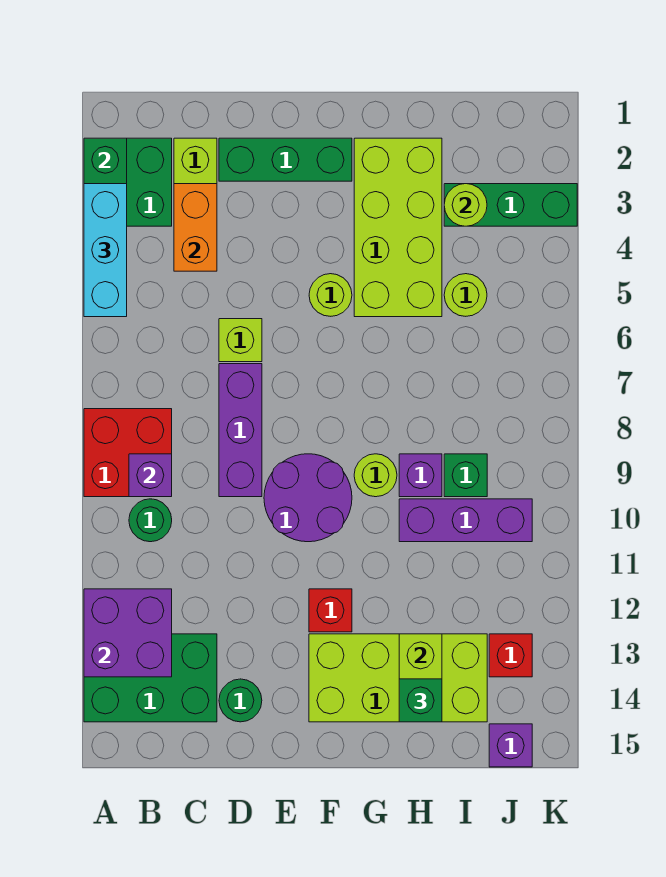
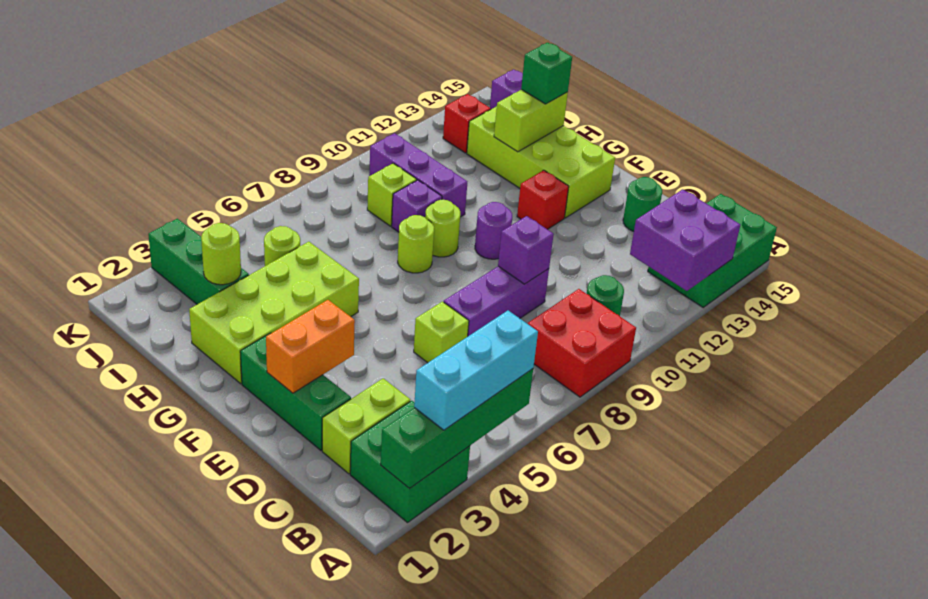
green 2x3 brick [84,634,217,722] -> green 2x3 brick turned to [648,194,777,307]
purple 1x1 brick [129,454,172,497] -> purple 1x1 brick moved to [498,216,554,284]
orange 1x2 brick [174,184,217,271] -> orange 1x2 brick moved to [266,300,355,393]
purple 2x2 round brick [264,454,352,542] -> purple 1x1 round brick [475,202,512,259]
lime 1x1 round brick [309,274,352,316] -> lime 1x1 round brick moved to [398,215,434,273]
green 1x1 brick [444,454,487,497] -> lime 1x1 brick [367,163,417,226]

